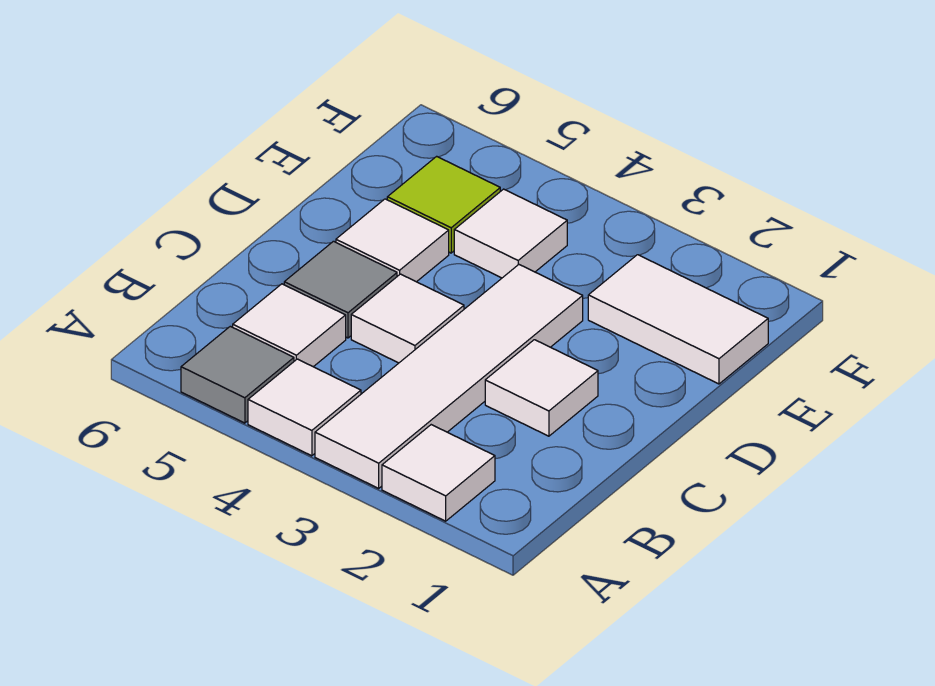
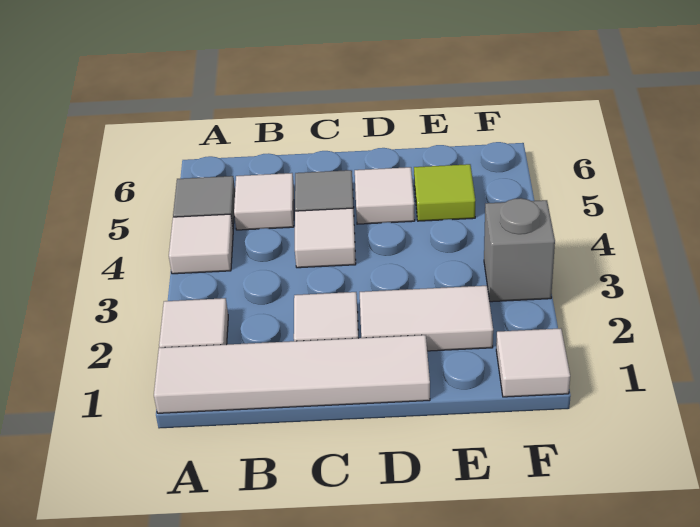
white 1x4 tile [315,265,583,488] -> white 1x4 tile moved to [154,335,430,413]
white 1x2 tile [588,255,768,384] -> white 1x2 tile turned to [360,286,493,351]
white 1x1 tile [454,189,567,278] -> white 1x1 tile moved to [496,328,570,397]
none -> grey 1x1 brick [484,198,555,302]

